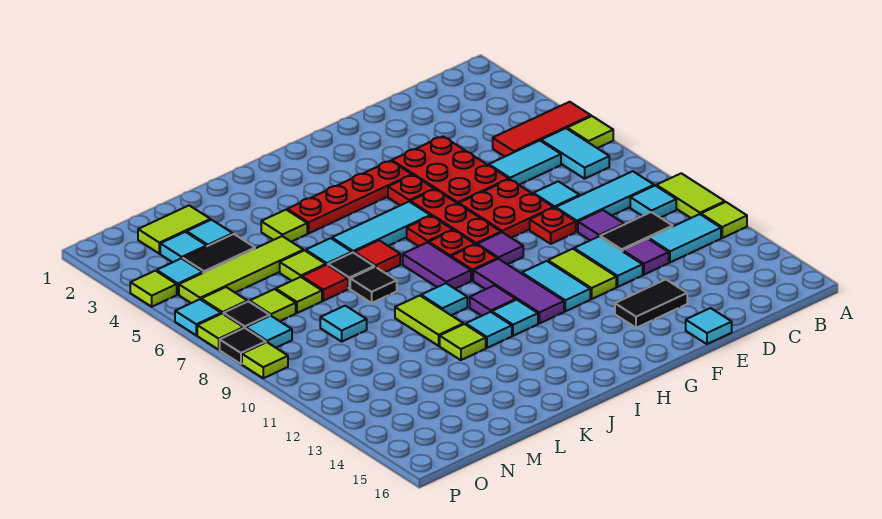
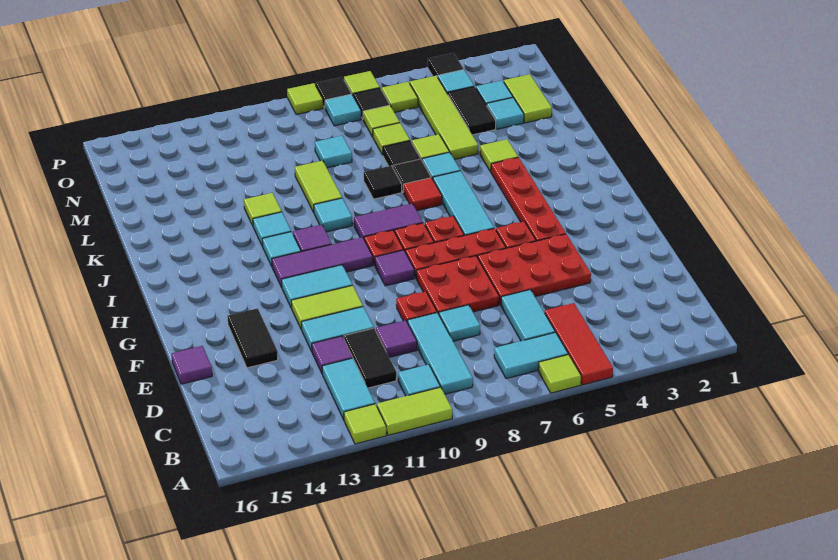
cyan 1x1 tile [686,308,732,344] -> purple 1x1 tile [172,346,212,384]
lime 1x2 tile [395,296,463,346] -> lime 1x2 tile turned to [295,161,342,212]
red 1x1 tile [302,265,348,301] -> black 1x1 tile [383,141,420,167]
lime 1x1 tile [130,271,177,307] -> black 1x1 tile [428,53,464,77]
cyan 1x1 tile [175,299,221,335] -> none

